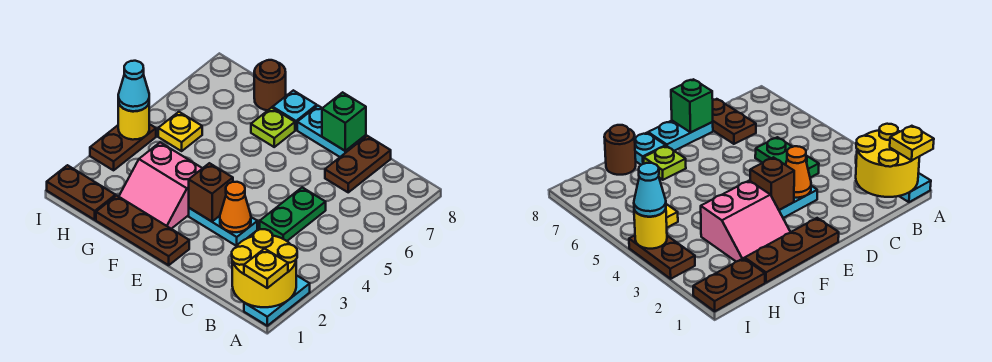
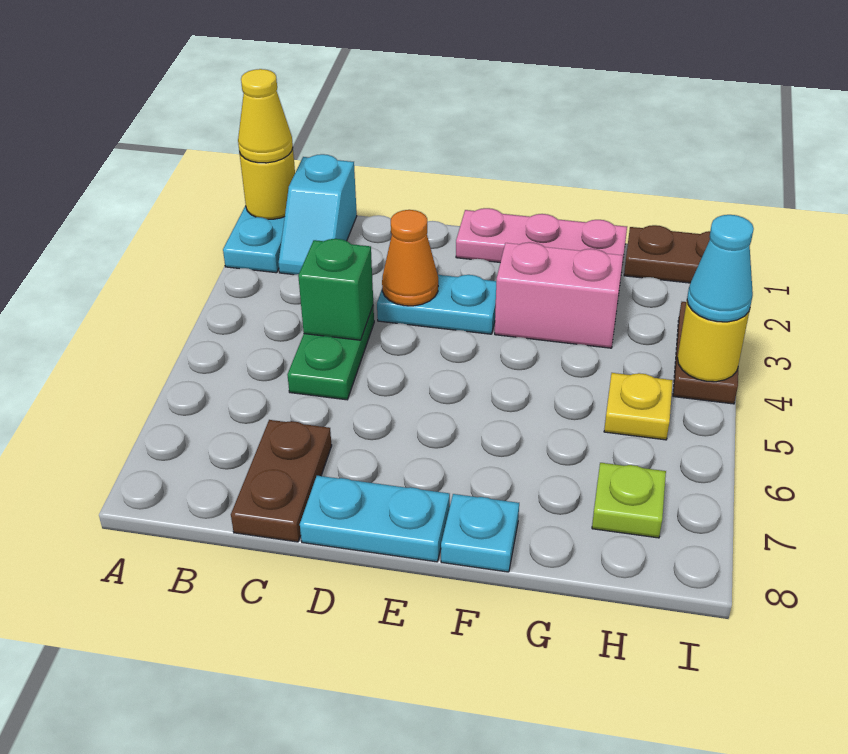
yellow 2x2 round brick [232,229,297,307] -> yellow 1x1 round brick [239,148,295,219]
yellow 1x1 plate [244,249,288,288] -> yellow 1x1 cone [238,69,293,163]
none -> cyan 1x2 slope [279,154,357,275]
green 1x1 brick [322,92,366,151] -> green 1x1 brick moved to [298,239,373,340]
brown 1x3 plate [96,196,189,265] -> pink 1x3 plate [456,208,627,265]
brown 1x1 brick [189,163,233,221] -> none
lime 1x1 plate [251,108,295,147] -> lime 1x1 plate moved to [592,463,666,538]
brown 1x1 round brick [254,60,286,110] -> none

